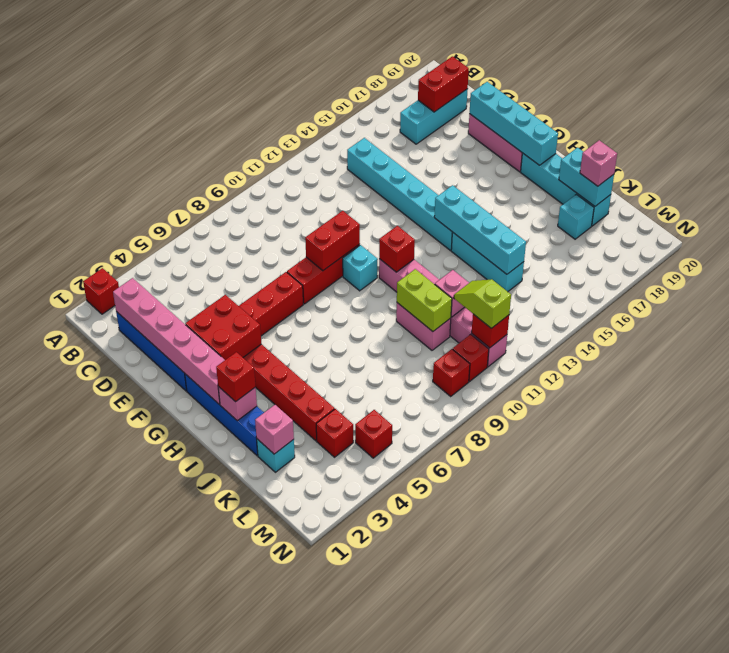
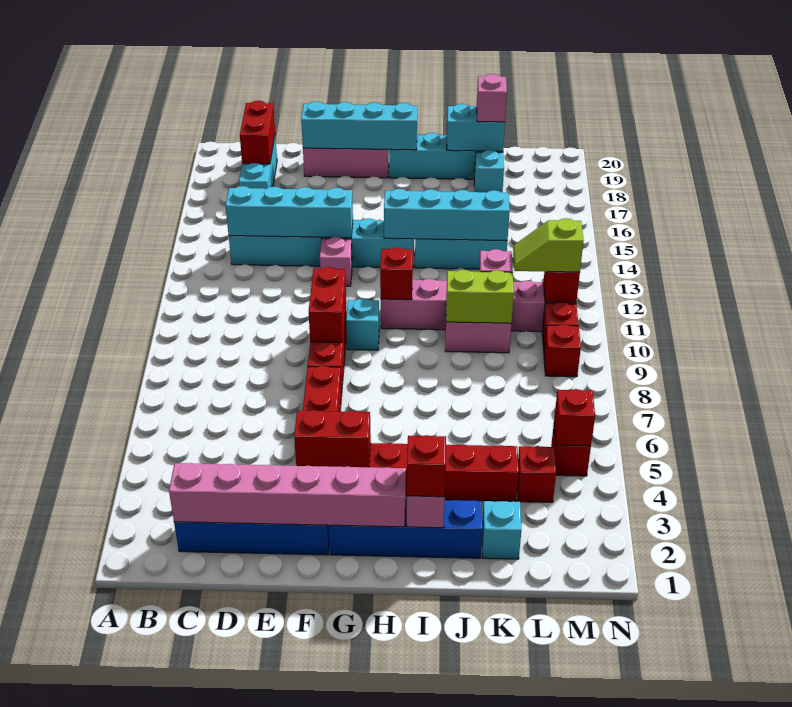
red 1x1 brick [83,268,119,314] -> red 1x1 brick moved to [554,389,595,446]
none -> cyan 1x4 brick [226,186,353,238]
red 2x2 brick [185,295,261,360] -> red 1x2 brick [294,410,371,467]
pink 1x1 brick [255,405,294,454] -> pink 1x1 brick moved to [320,237,352,286]

